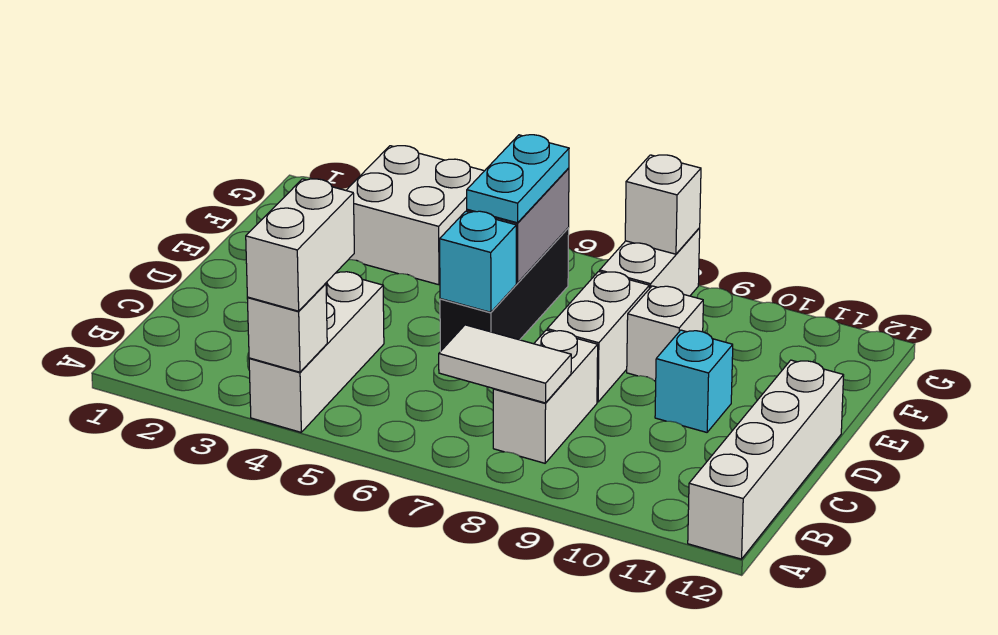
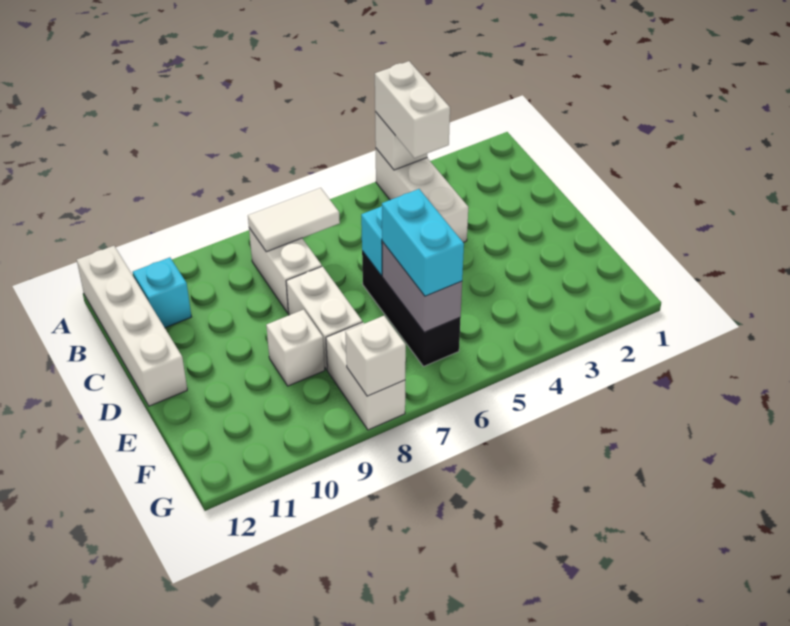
cyan 1x1 brick [655,330,733,432] -> cyan 1x1 brick moved to [133,257,191,328]
cyan 1x2 plate [467,135,569,223] -> cyan 1x2 brick [382,189,464,296]
white 2x2 brick [346,146,484,285] -> none

